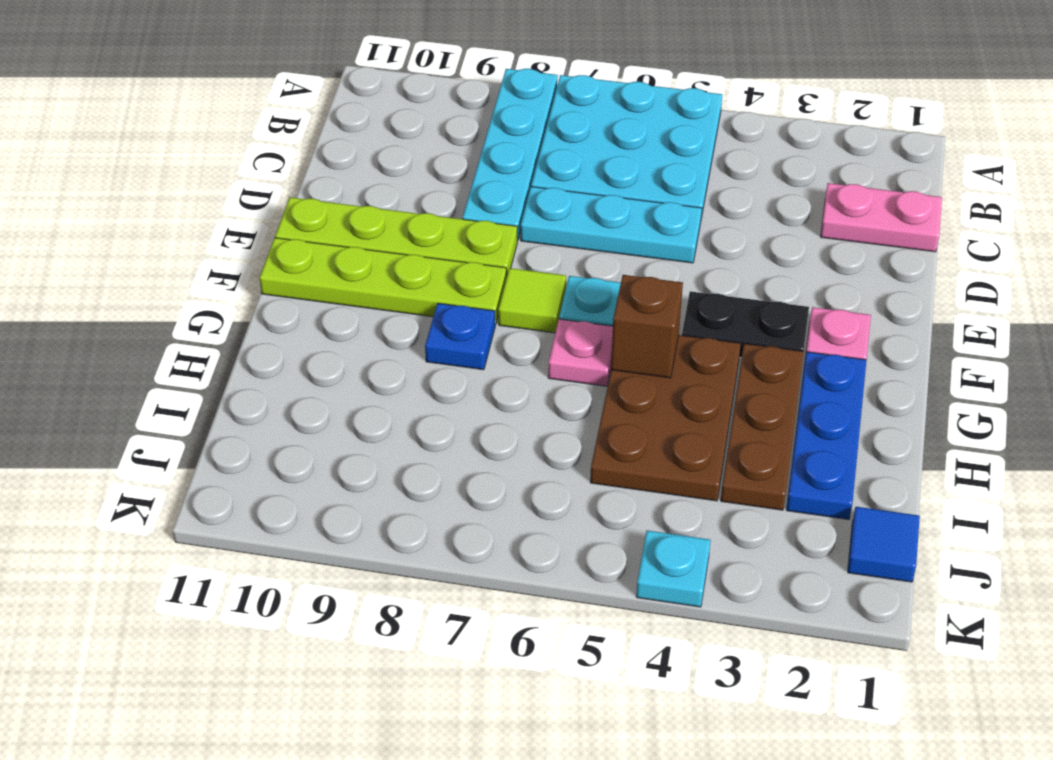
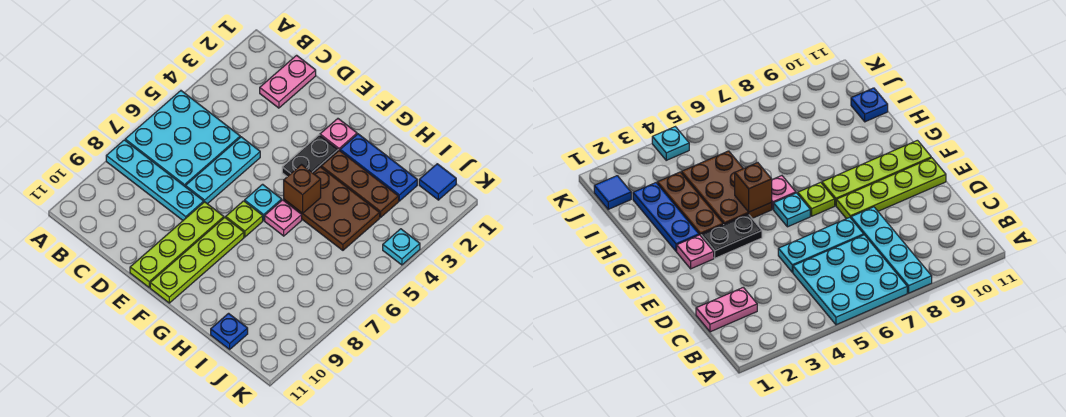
lime 1x1 tile [498,268,566,333] -> lime 1x1 plate [226,201,263,237]
blue 1x1 plate [425,303,495,370] -> blue 1x1 plate moved to [211,313,248,349]

